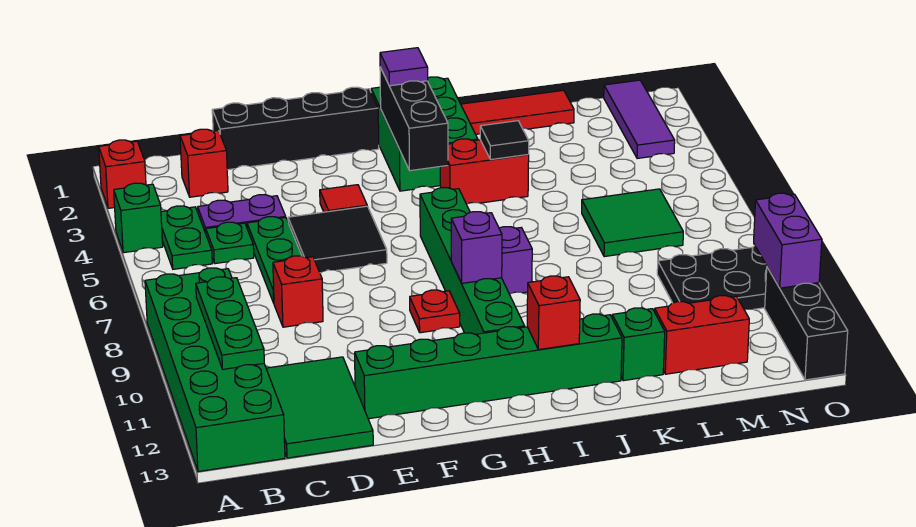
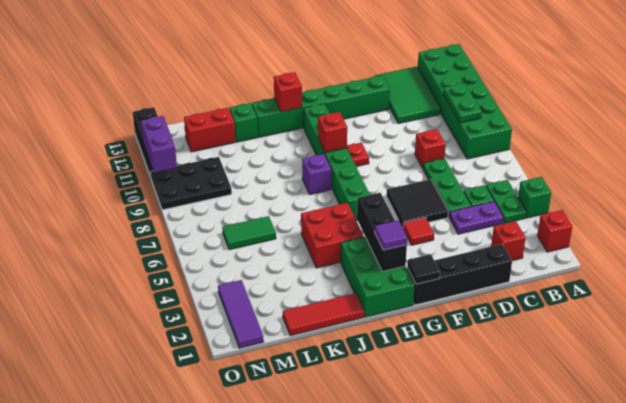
green 1x3 plate [196,277,264,369] -> green 1x2 plate [443,83,482,123]
purple 1x1 brick [451,212,502,283] -> red 1x1 brick [318,112,347,153]
red 1x2 brick [440,139,529,204] -> red 2x2 brick [301,203,364,268]
black 1x1 tile [480,121,529,160] -> black 1x1 tile moved to [407,254,440,284]
green 2x2 tile [582,189,683,257] -> green 1x2 tile [222,216,276,250]

